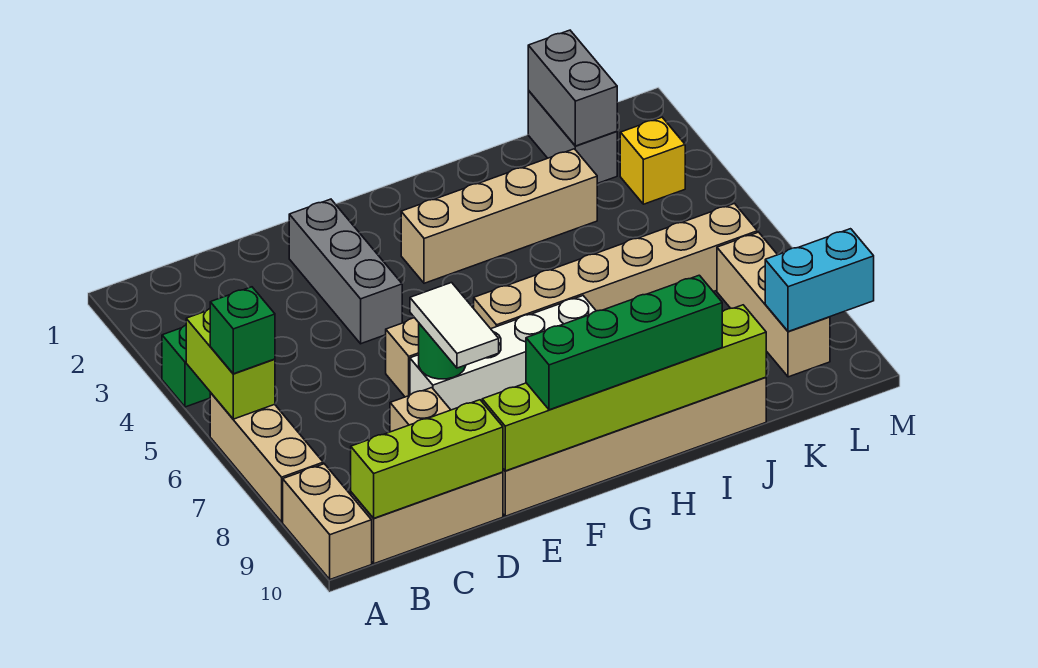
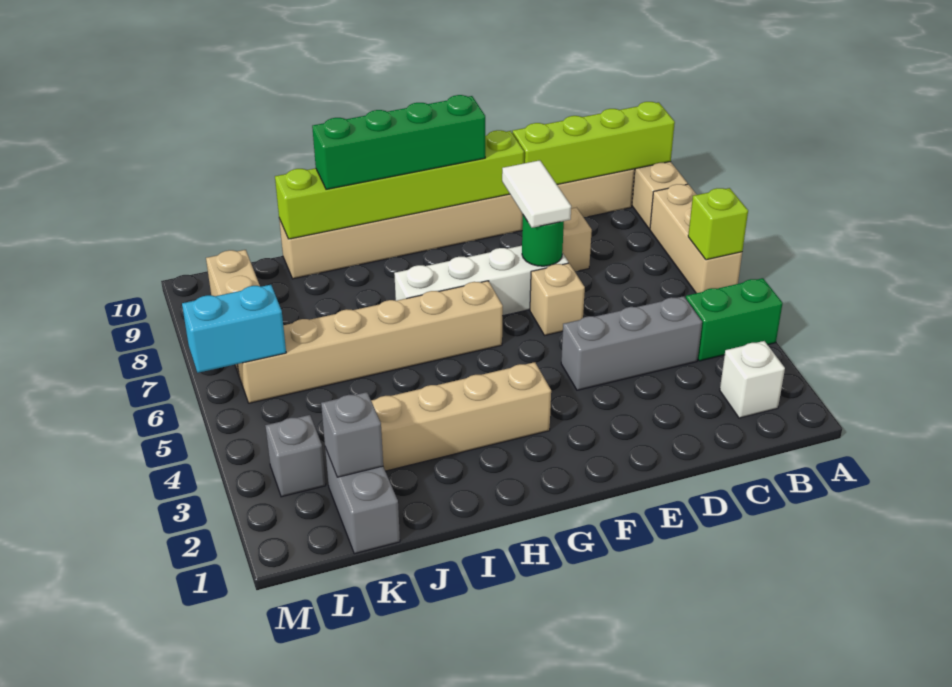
lime 1x2 brick [186,309,275,419] -> lime 1x1 brick [688,188,748,260]
green 1x1 brick [210,287,275,374] -> none
none -> white 1x1 brick [720,341,785,418]
lime 1x3 brick [351,400,503,518] -> lime 1x4 brick [512,102,675,184]
grey 1x3 brick [289,199,402,344] -> grey 1x3 brick turned to [561,296,702,390]
grey 1x2 brick [528,30,617,146] -> grey 1x1 brick [321,392,383,477]
yellow 1x1 brick [620,117,685,204] -> grey 1x1 brick [265,415,326,497]
cyan 1x2 brick [765,229,874,332] -> cyan 1x2 brick moved to [182,285,286,373]

